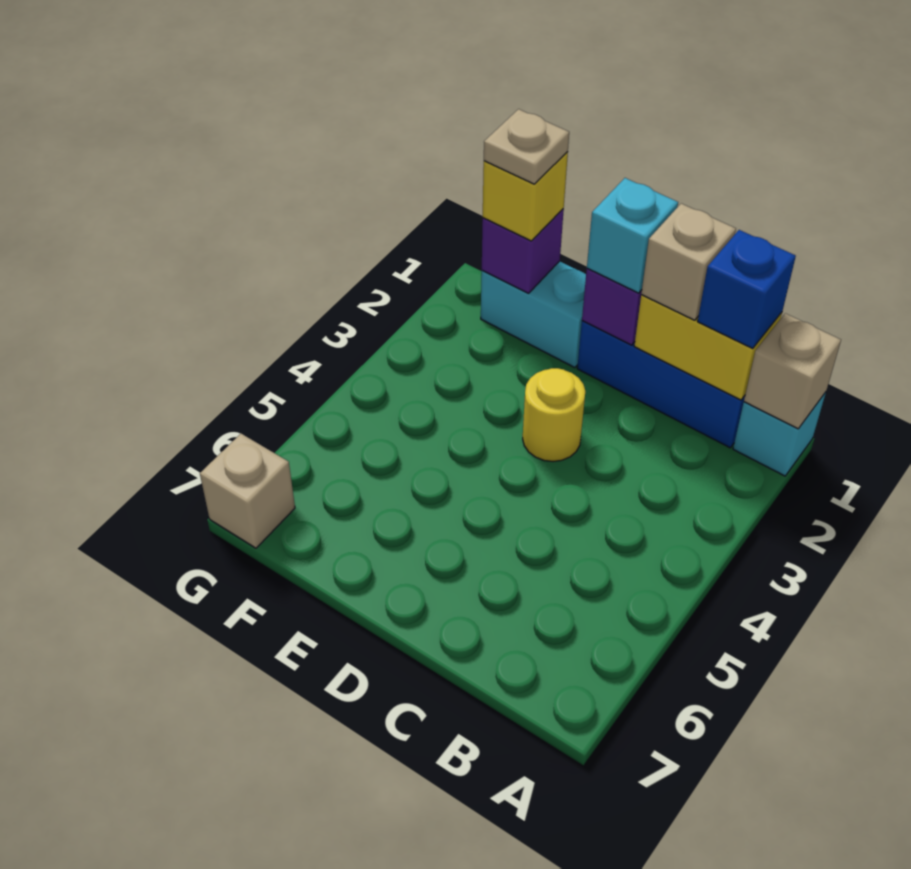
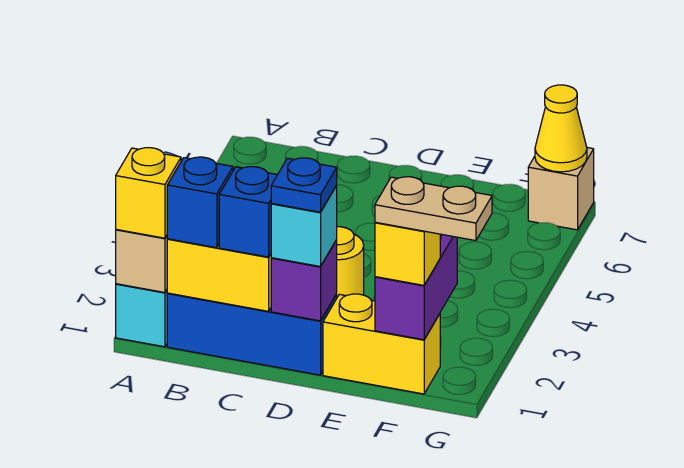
none -> yellow 1x1 brick [116,148,181,238]
tan 1x1 brick [641,203,736,320] -> blue 1x1 brick [219,167,277,257]
none -> blue 1x1 plate [271,158,337,212]
cyan 1x2 brick [481,261,586,368] -> yellow 1x2 brick [323,294,440,394]
purple 1x1 brick [482,209,564,293] -> purple 1x2 brick [375,234,457,340]
tan 1x1 plate [484,109,569,184] -> tan 1x2 plate [375,177,492,241]
none -> yellow 1x1 cone [535,85,587,172]

